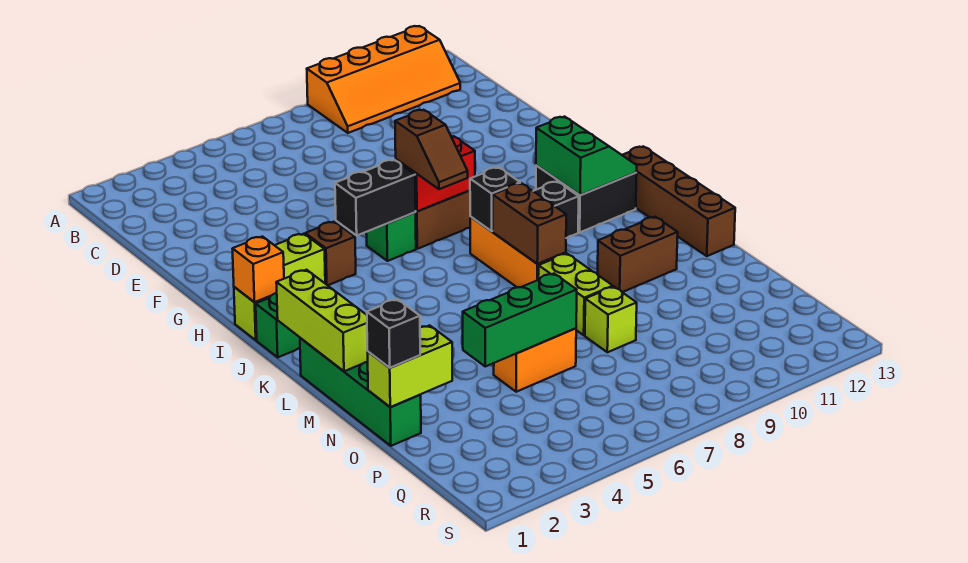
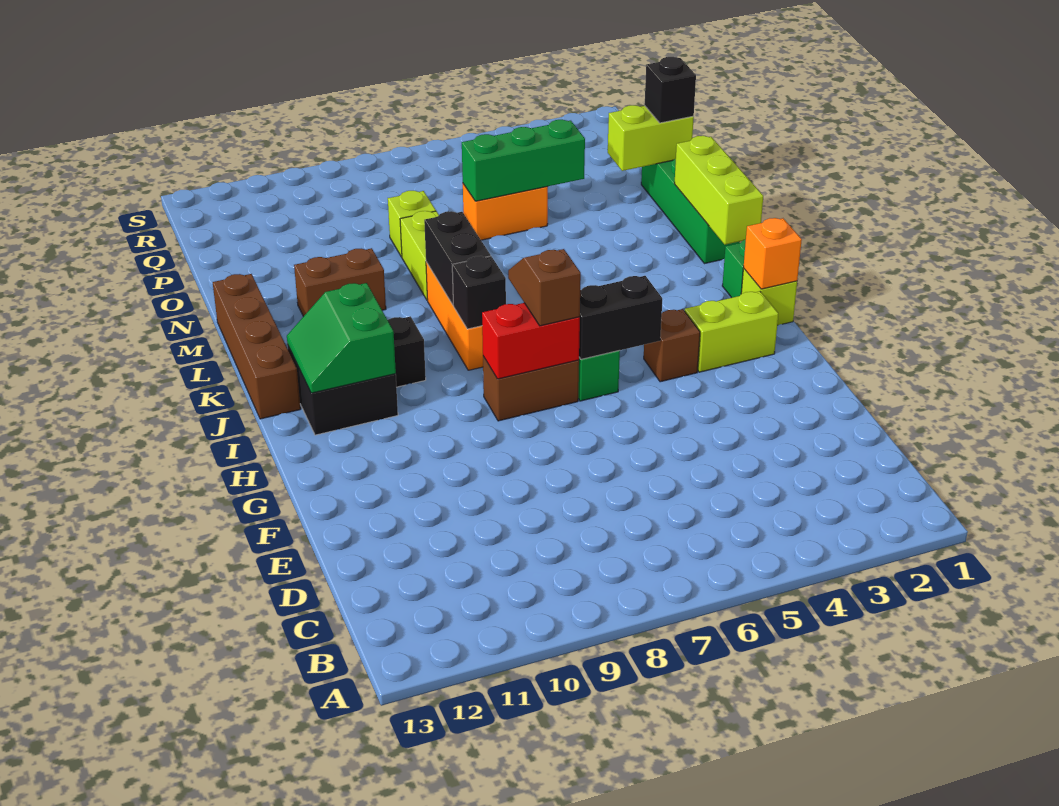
orange 2x4 slope [307,26,460,133] -> none
brown 1x2 brick [493,183,566,264] -> black 1x2 brick [424,211,491,305]

